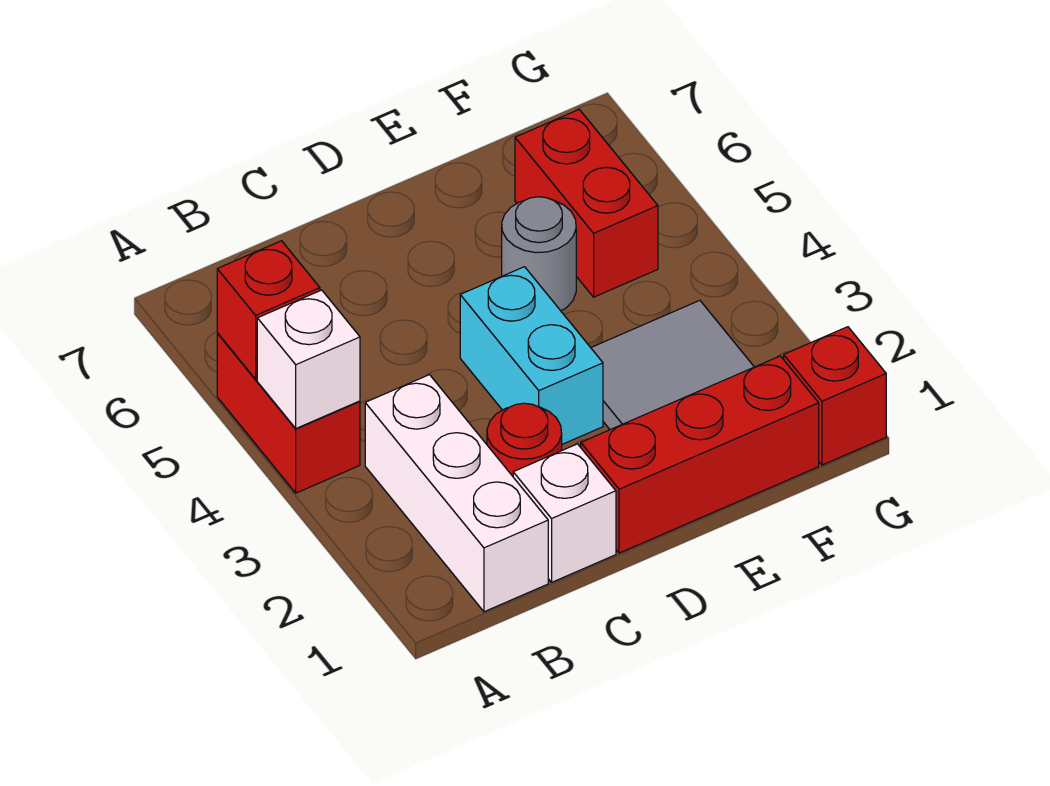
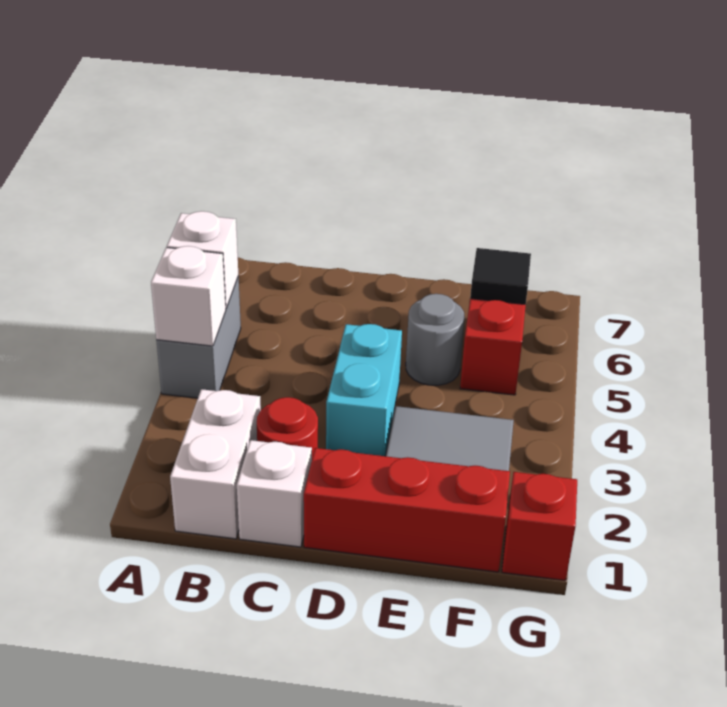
red 1x2 brick [217,333,360,493] -> grey 1x2 brick [156,276,241,398]
red 1x1 brick [217,241,320,379] -> white 1x1 brick [167,211,238,308]
white 1x3 brick [365,375,548,612] -> white 1x2 brick [170,389,261,539]
none -> black 1x1 tile [470,248,531,304]

